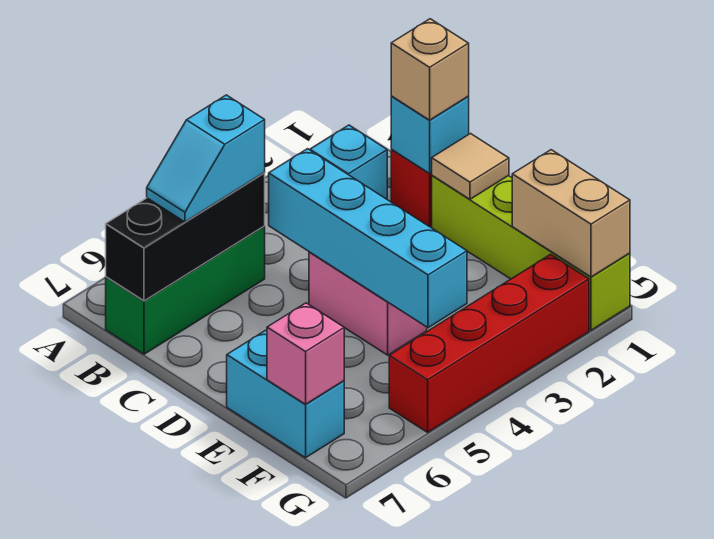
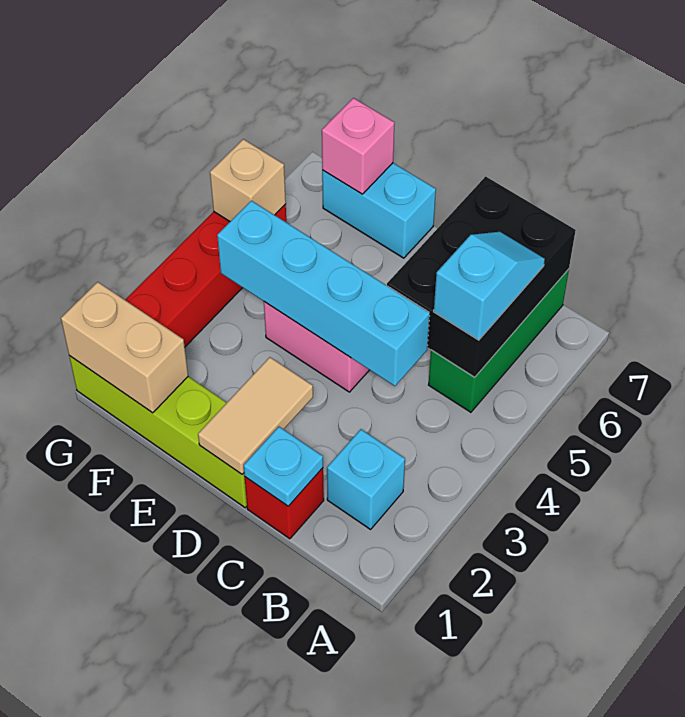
black 1x3 brick [106,173,265,301] -> black 2x3 brick [387,176,576,377]
cyan 1x1 brick [391,96,469,173] -> cyan 1x1 plate [244,427,323,506]
tan 1x1 brick [391,19,469,120] -> tan 1x1 brick moved to [210,139,286,221]
tan 1x1 tile [432,134,509,199] -> tan 1x2 tile [198,357,313,474]

